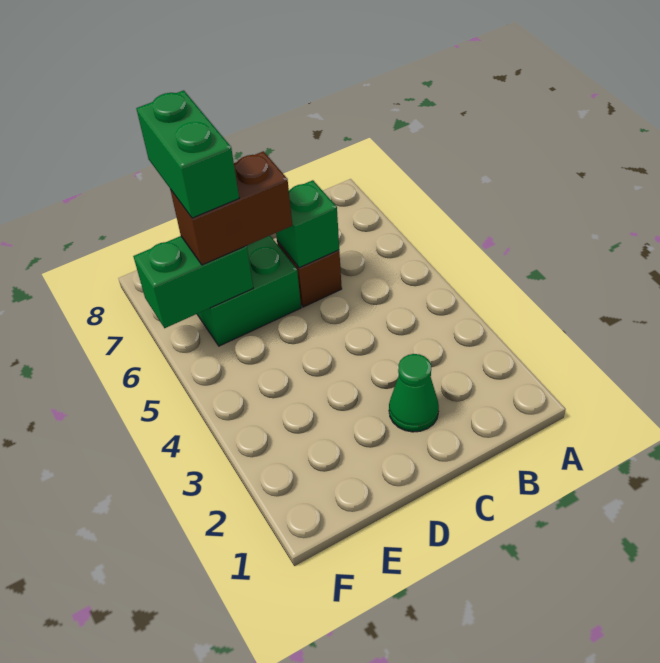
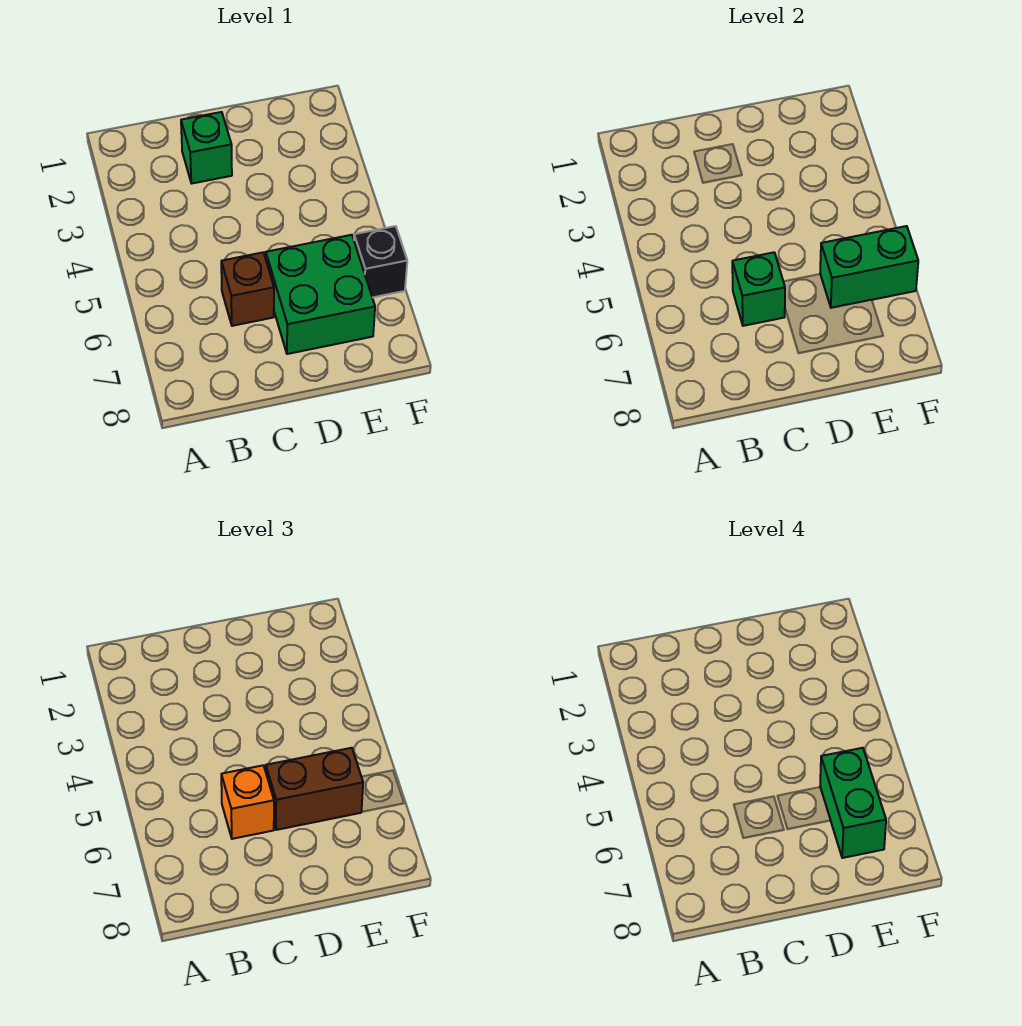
green 1x1 cone [389,354,439,432] -> green 1x1 brick [181,112,232,183]
none -> orange 1x1 brick [221,765,274,839]
none -> black 1x1 brick [354,226,407,298]

